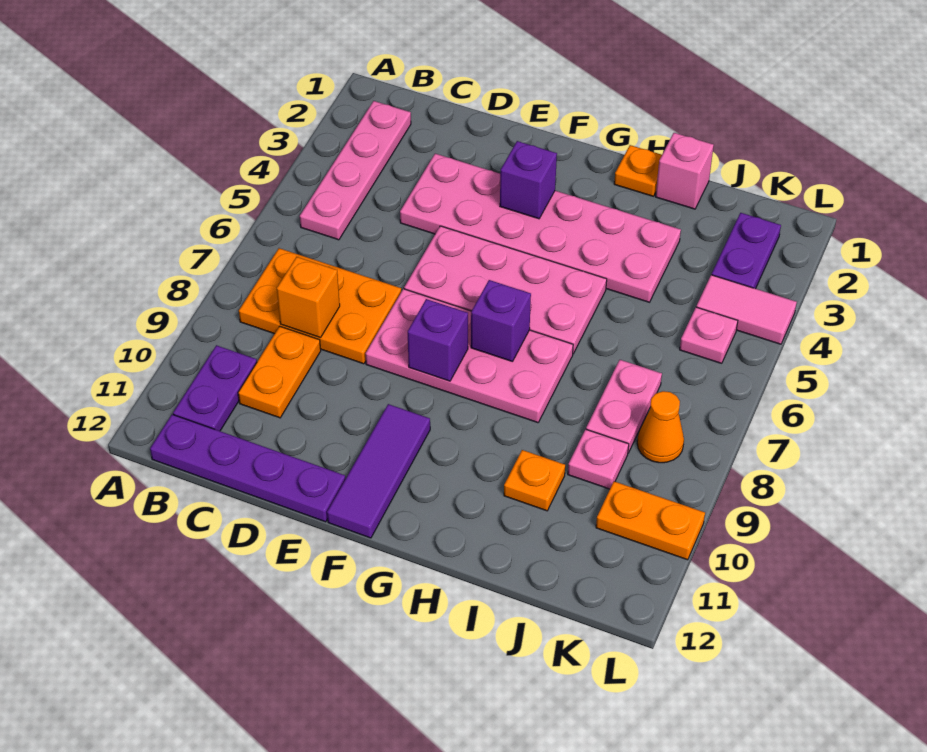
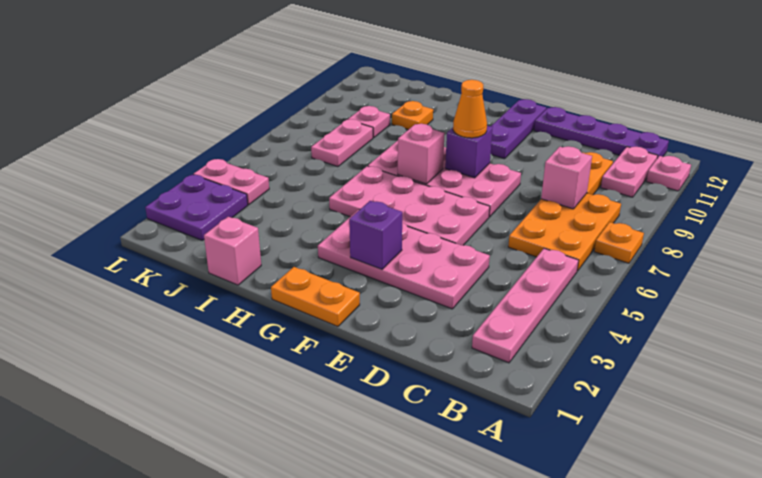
orange 2x3 plate [239,248,401,364] -> orange 2x3 plate turned to [508,193,621,271]
purple 1x2 plate [173,345,257,431] -> pink 1x2 plate [601,147,658,197]
orange 1x1 brick [277,257,340,338] -> pink 1x1 brick [541,146,592,209]
pink 2x6 plate [400,154,681,302] -> pink 2x4 plate [318,210,490,309]
purple 1x3 tile [327,404,430,538] -> purple 1x3 plate [491,99,546,159]
purple 1x1 brick [471,280,531,362] -> pink 1x1 brick [398,124,445,184]
orange 1x1 plate [614,145,662,196] -> orange 1x1 plate moved to [594,222,644,263]
purple 1x2 plate [712,213,781,289] -> purple 2x2 plate [145,175,248,240]
pink 1x2 tile [696,275,797,344] -> pink 1x2 plate [194,159,269,205]
pink 1x1 plate [680,307,738,363] -> pink 1x1 plate moved to [646,156,691,191]
orange 1x1 cone [637,391,684,463] -> orange 1x1 cone moved to [453,80,487,138]
orange 1x2 plate [596,481,705,560] -> orange 1x2 plate moved to [271,267,360,327]

